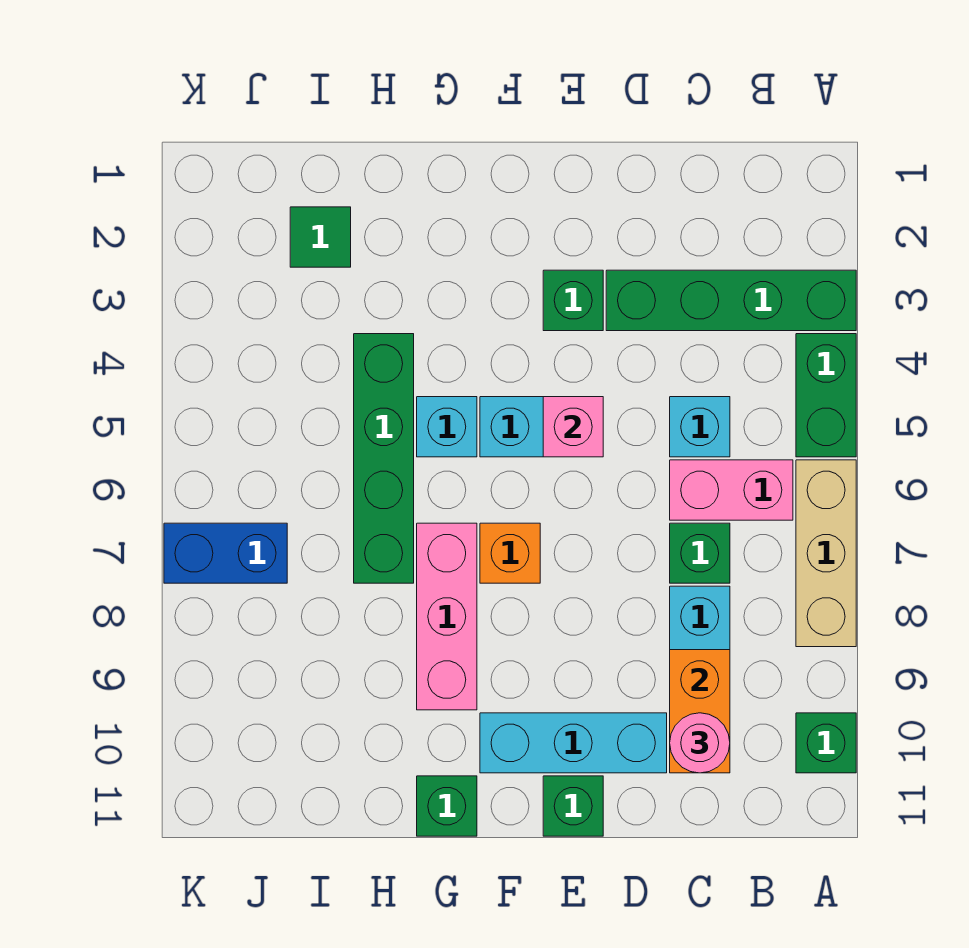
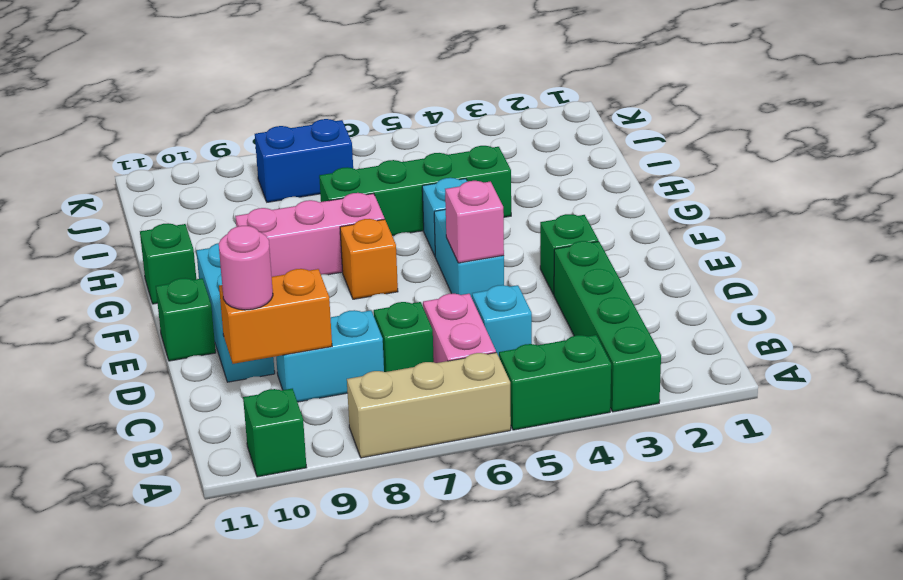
green 1x1 tile [290,207,351,267] -> none
blue 1x2 brick [164,523,287,583] -> blue 1x2 brick turned to [255,119,353,202]

